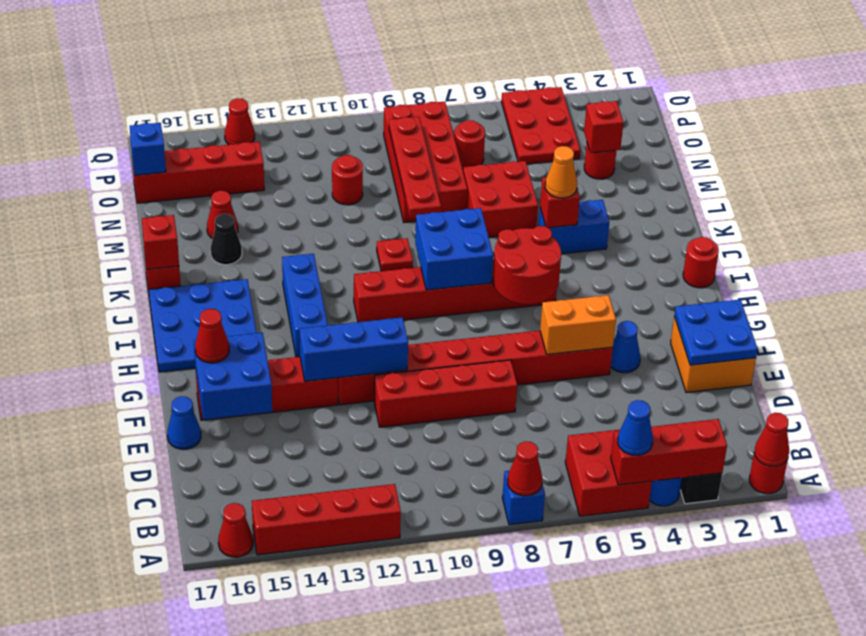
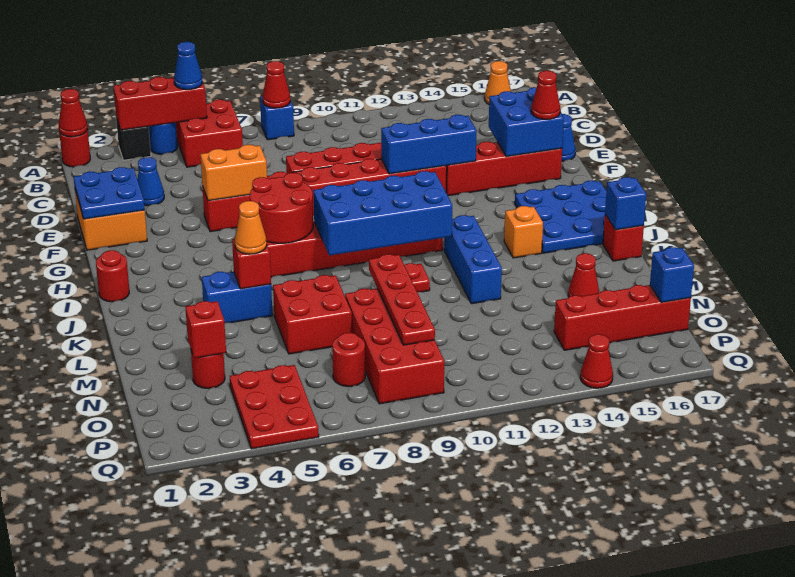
red 1x4 brick [252,484,401,555] -> none
red 1x1 cone [218,503,253,557] -> orange 1x1 cone [485,61,511,104]
blue 1x1 cone [611,321,640,373] -> blue 1x1 cone moved to [137,157,164,206]
blue 1x3 brick [282,254,328,357] -> blue 1x3 brick moved to [444,215,502,304]
blue 2x2 brick [415,208,493,290] -> blue 2x4 brick [313,171,452,256]
none -> orange 1x1 brick [504,206,543,258]
red 1x1 brick [142,215,179,269] -> blue 1x1 brick [605,177,646,230]
black 1x1 cone [210,214,242,265] -> none
red 1x1 round brick [332,155,363,205] -> none

